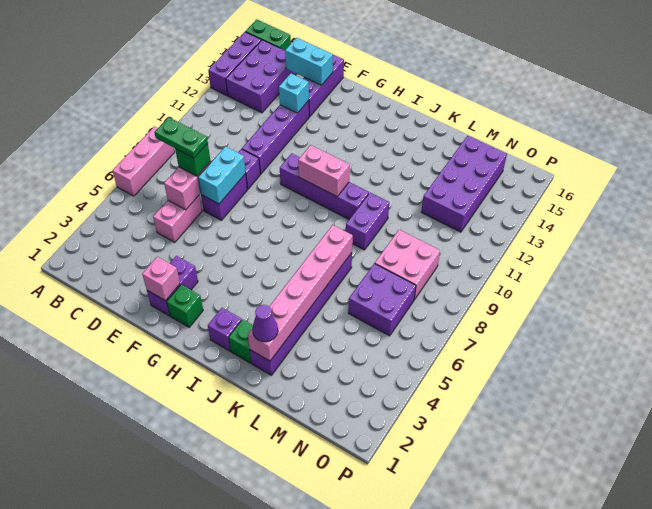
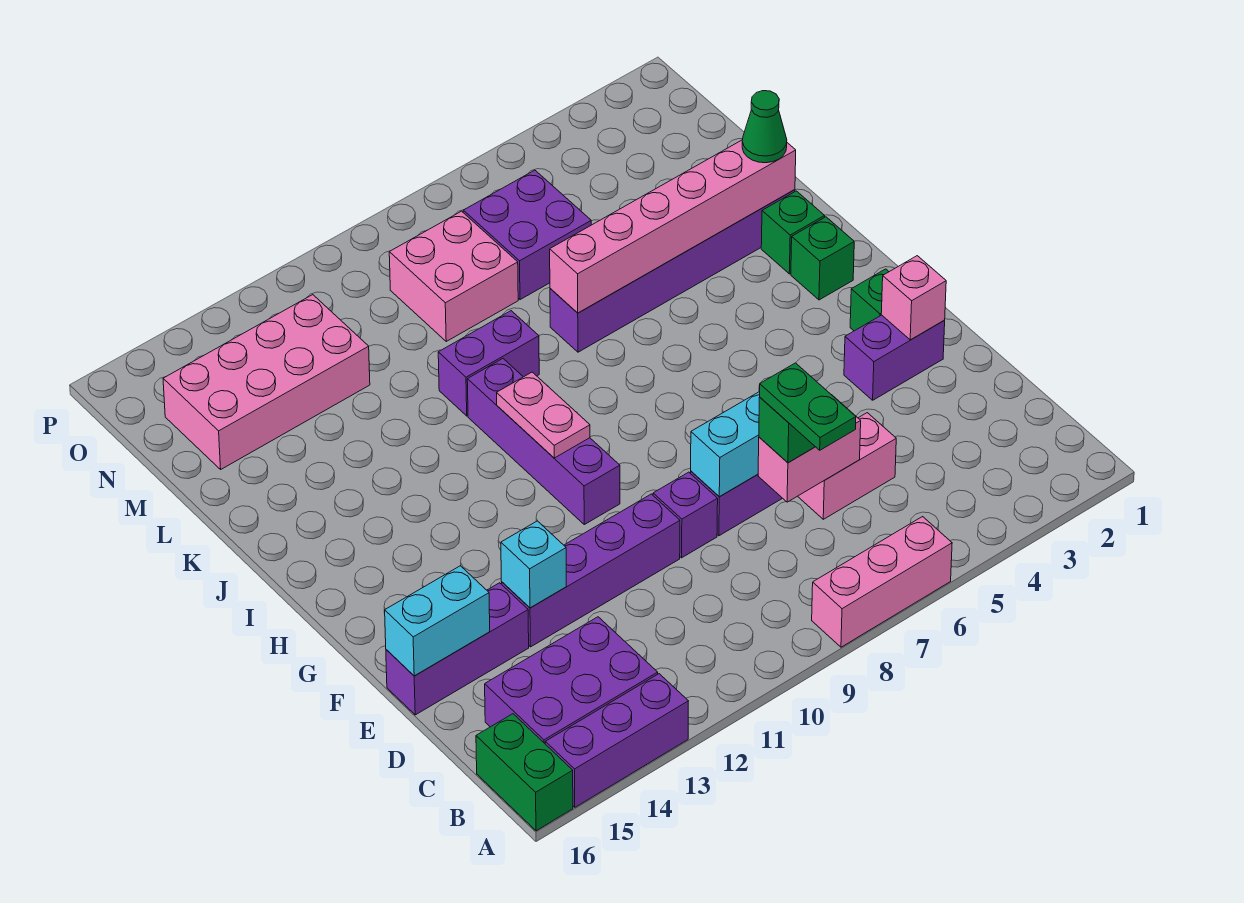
cyan 1x2 brick [285,38,333,85] -> cyan 1x2 brick turned to [385,566,490,676]
pink 1x2 brick [298,145,350,197] -> pink 1x2 plate [497,372,590,458]
purple 1x1 brick [208,308,242,351] -> green 1x1 brick [791,217,854,300]
purple 1x1 cone [252,305,278,342] -> green 1x1 cone [742,91,787,163]
purple 2x4 brick [421,136,507,232] -> pink 2x4 brick [163,295,370,469]

